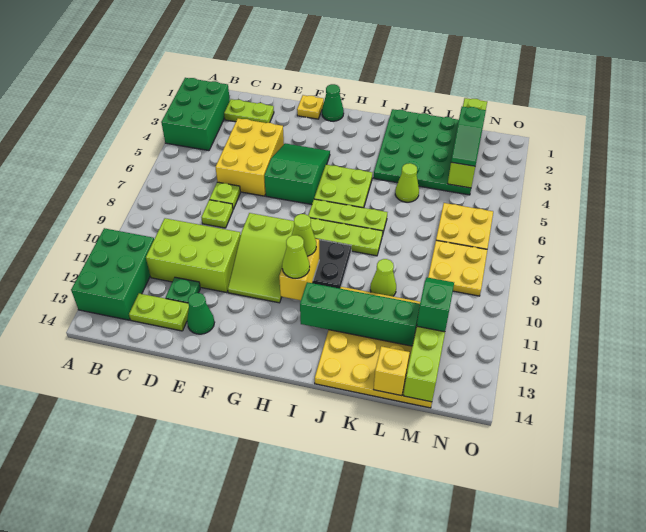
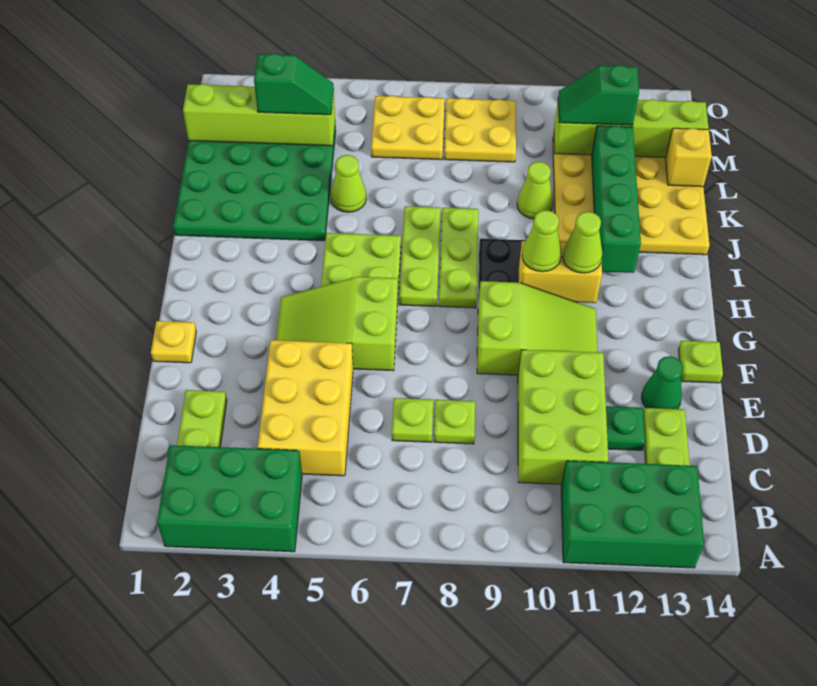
yellow 2x3 brick [216,118,284,196] -> yellow 2x3 brick turned to [258,340,353,476]
green 2x3 slope [264,143,330,205] -> lime 2x3 slope [276,277,398,371]
none -> lime 1x1 plate [678,341,723,383]
green 1x1 cone [322,84,344,121] -> none

